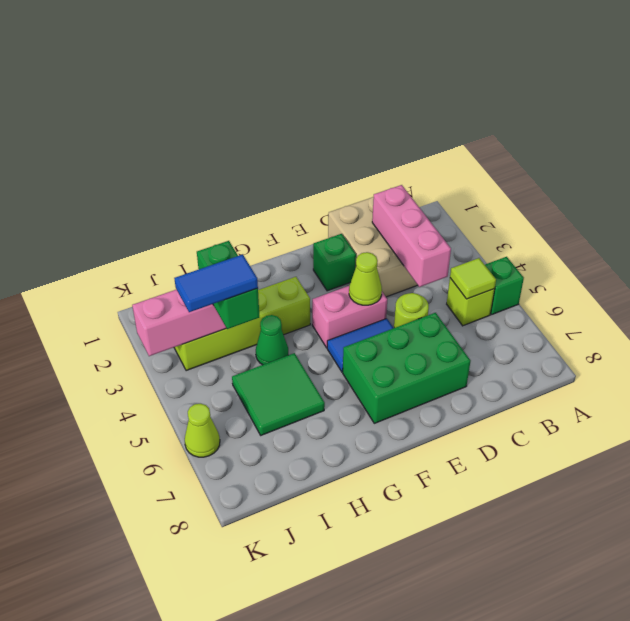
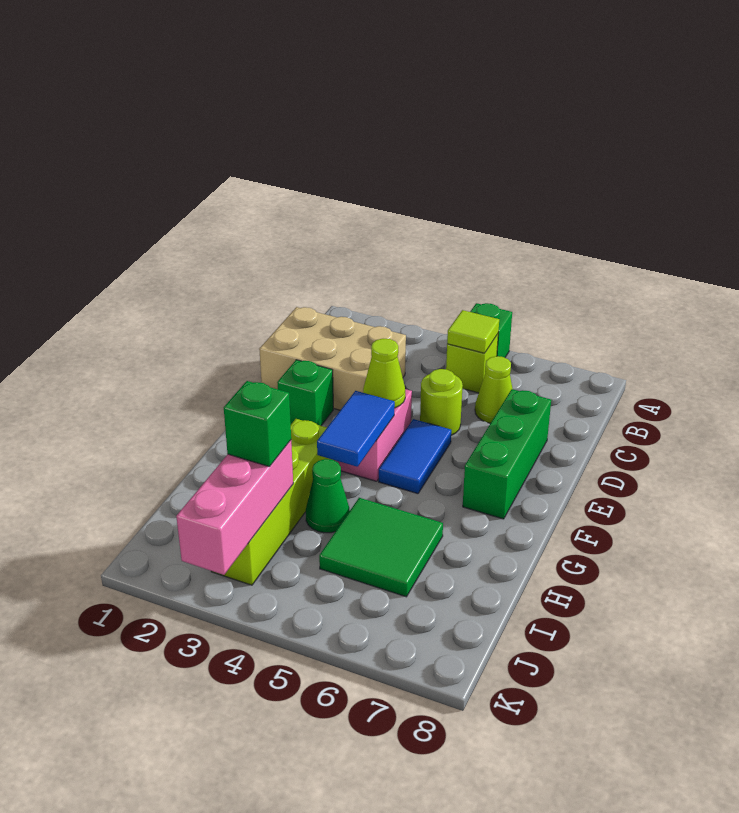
pink 1x3 brick [372,185,451,287] -> none
green 2x3 brick [343,313,470,423] -> green 1x3 brick [463,389,551,519]
green 1x2 brick [197,241,259,329] -> green 1x1 brick [224,381,291,467]
blue 1x2 tile [174,254,258,312] -> blue 1x2 tile moved to [317,391,395,467]
lime 1x1 cone [185,404,220,457] -> lime 1x1 cone moved to [475,356,512,423]

